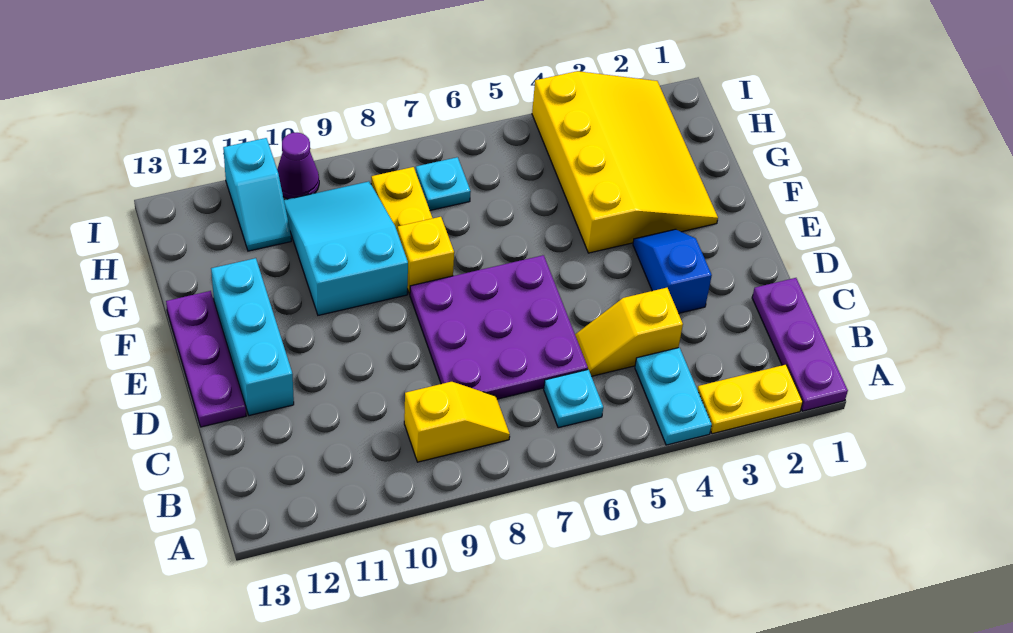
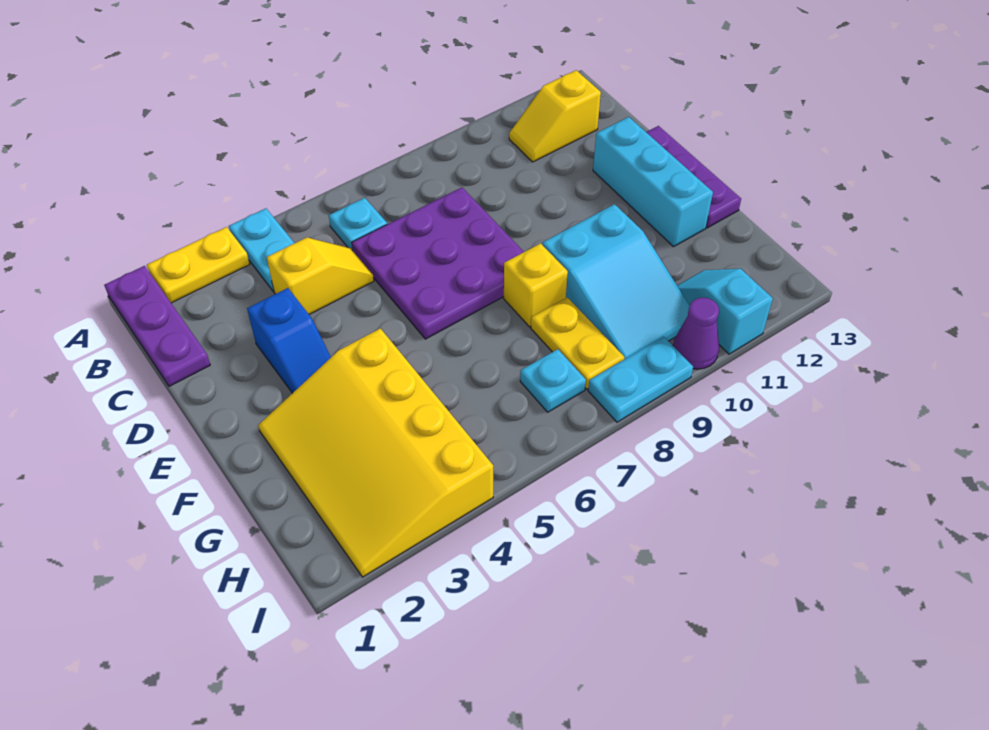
yellow 1x2 slope [404,382,510,462] -> yellow 1x2 slope moved to [509,70,601,162]
none -> cyan 1x2 plate [588,337,693,422]

